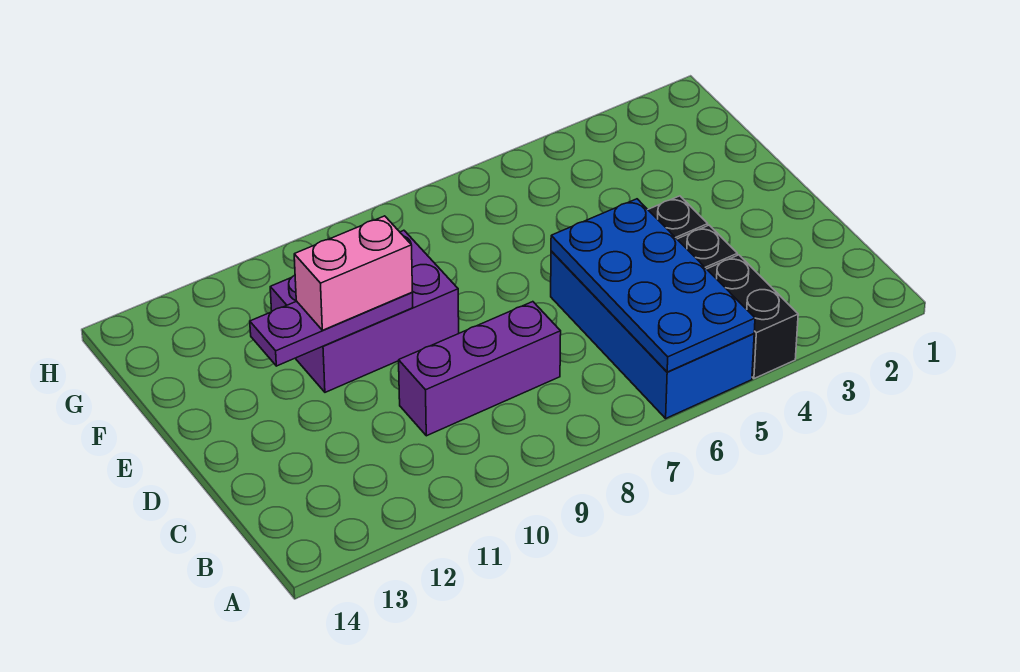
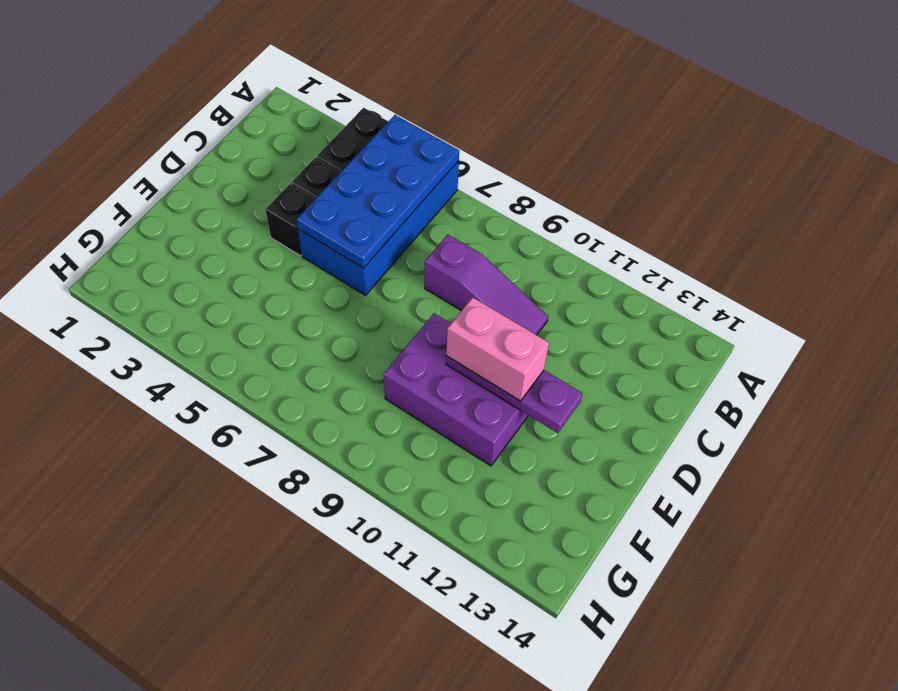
purple 1x3 brick [399,302,561,436] -> purple 1x3 slope [425,235,548,335]

